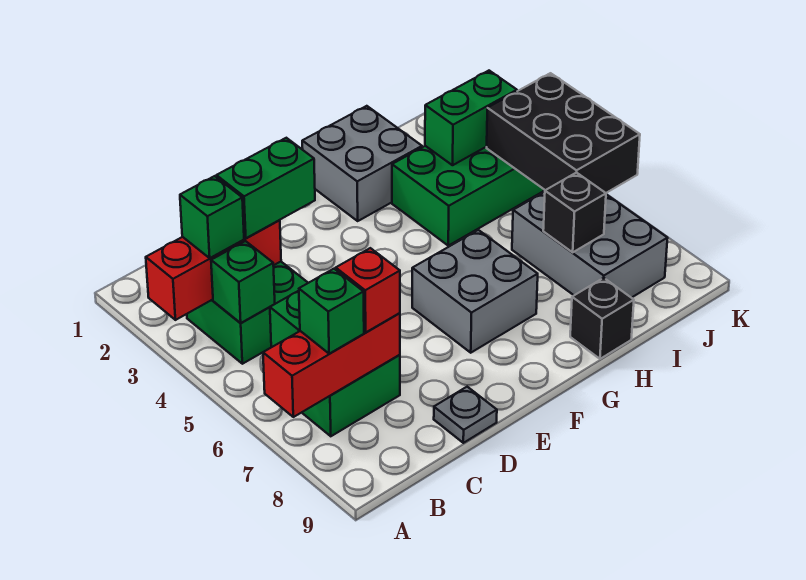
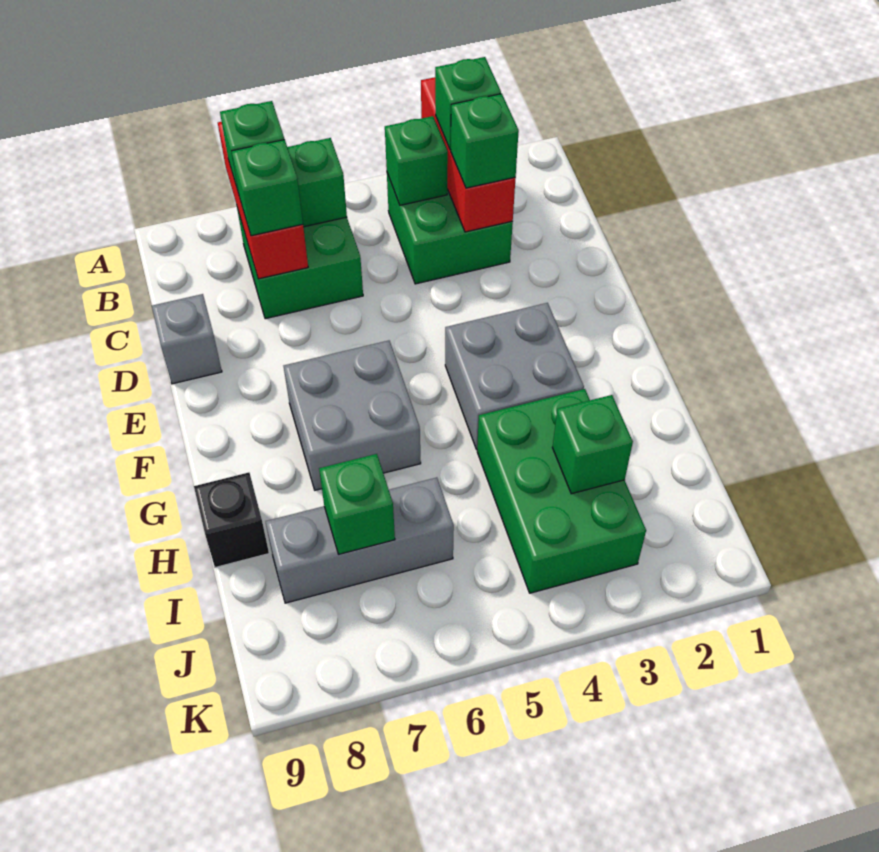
green 1x2 brick [216,138,315,238] -> green 1x1 brick [451,94,519,188]
red 1x1 brick [336,248,400,332] -> green 1x1 brick [232,140,303,236]
grey 1x1 plate [434,387,497,443] -> grey 1x1 brick [152,294,222,384]
grey 2x2 brick [302,106,422,221] -> grey 2x2 brick moved to [445,303,584,449]
green 1x2 brick [425,71,517,165] -> green 1x1 brick [552,395,633,494]
grey 2x3 brick [512,192,668,298] -> grey 1x3 brick [265,478,454,603]
black 1x1 brick [543,172,606,253] -> green 1x1 brick [319,454,395,554]
black 2x3 brick [487,73,640,193] -> none

